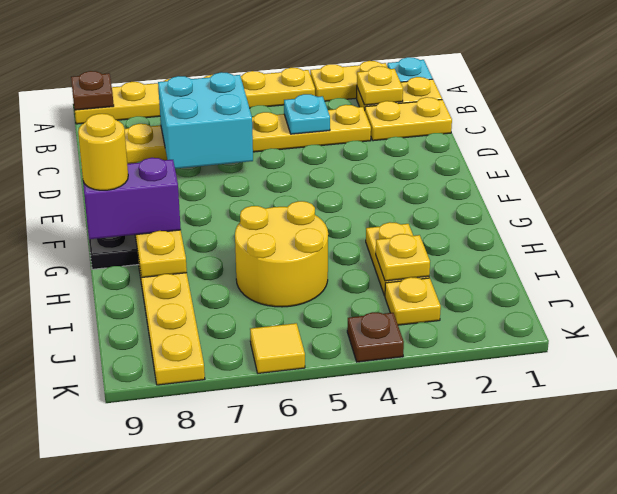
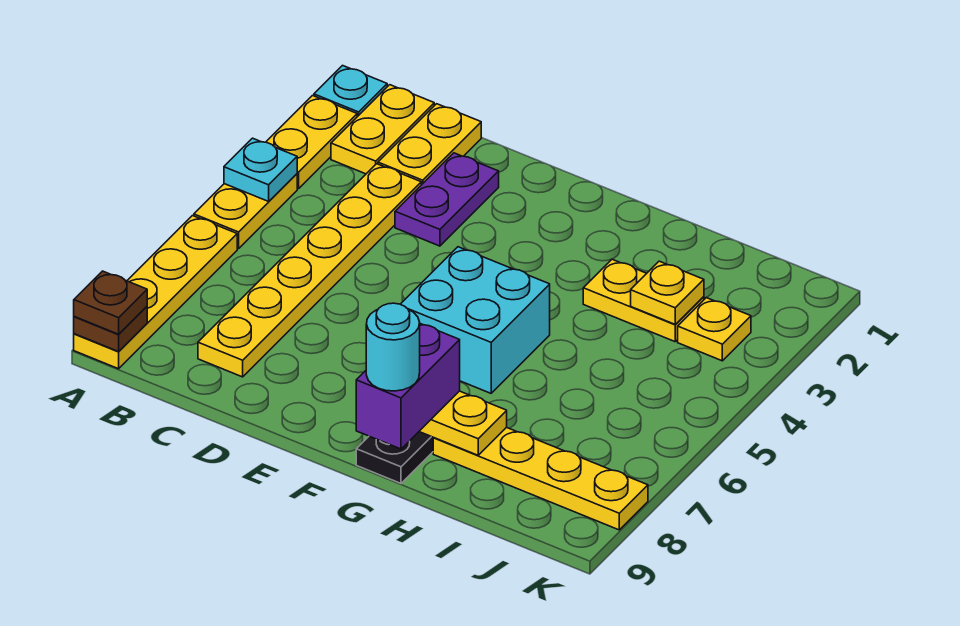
yellow 1x1 plate [357,66,403,105] -> none
cyan 1x1 plate [284,94,330,134] -> cyan 1x1 plate moved to [224,138,297,201]
cyan 2x2 brick [158,72,253,169] -> cyan 2x2 brick moved to [400,247,550,393]
none -> purple 1x2 plate [395,153,499,246]
yellow 1x1 round brick [78,114,128,190] -> cyan 1x1 round brick [366,303,420,391]
yellow 2x2 round brick [235,201,328,307] -> none
brown 1x1 plate [347,312,404,362] -> brown 1x1 plate moved to [74,271,147,334]
yellow 1x1 tile [250,323,305,373] -> none

